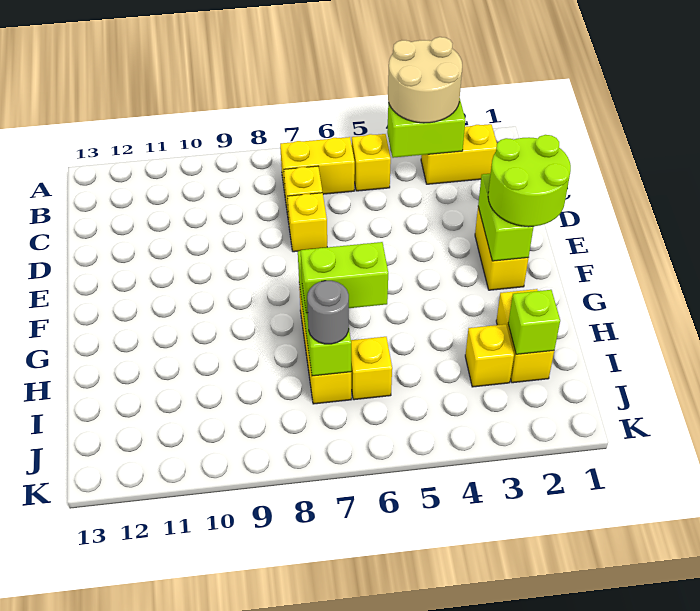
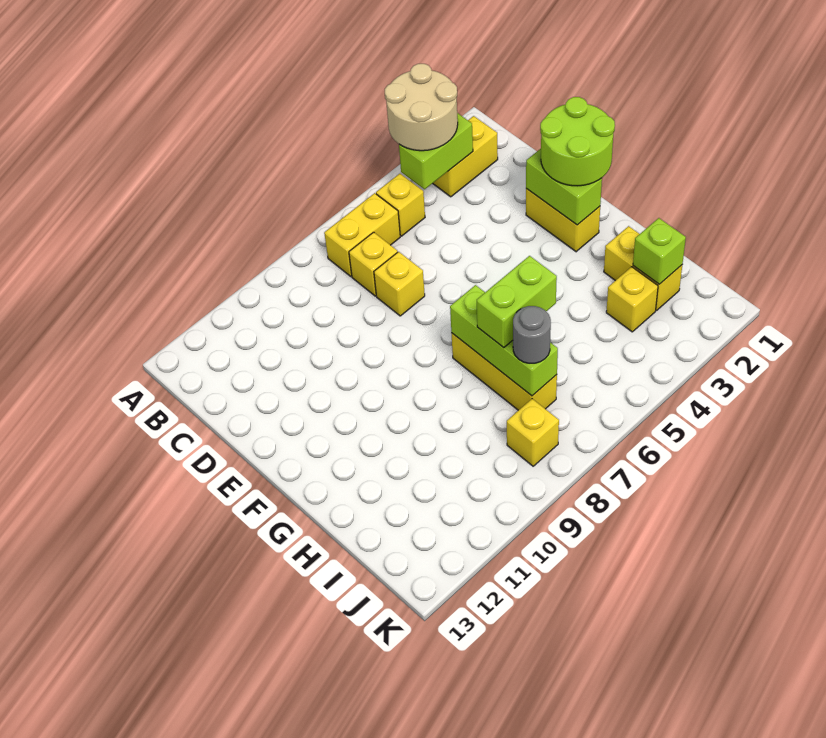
yellow 1x1 brick [351,337,392,400] -> yellow 1x1 brick moved to [507,399,559,466]

